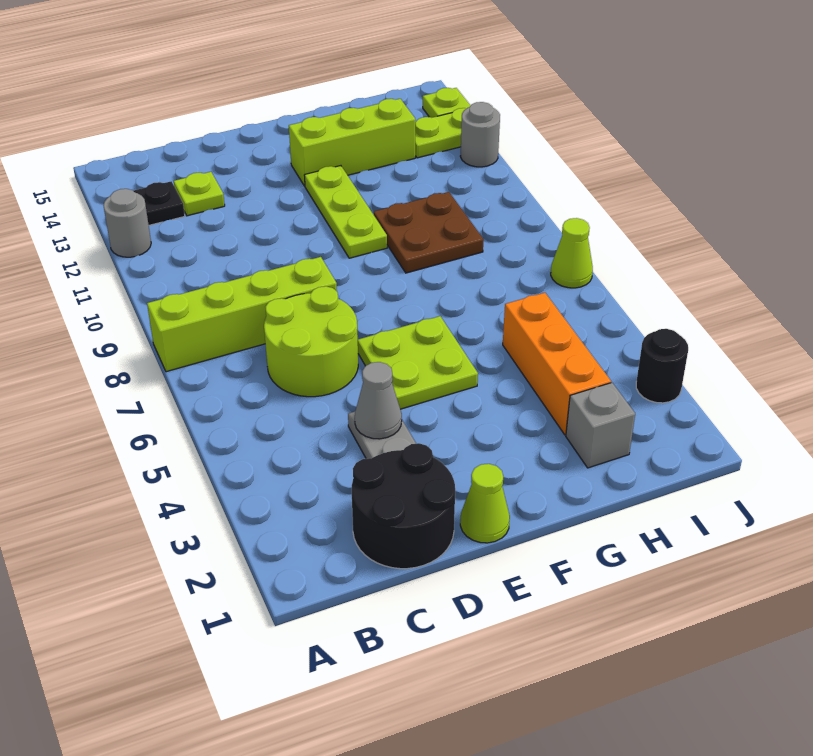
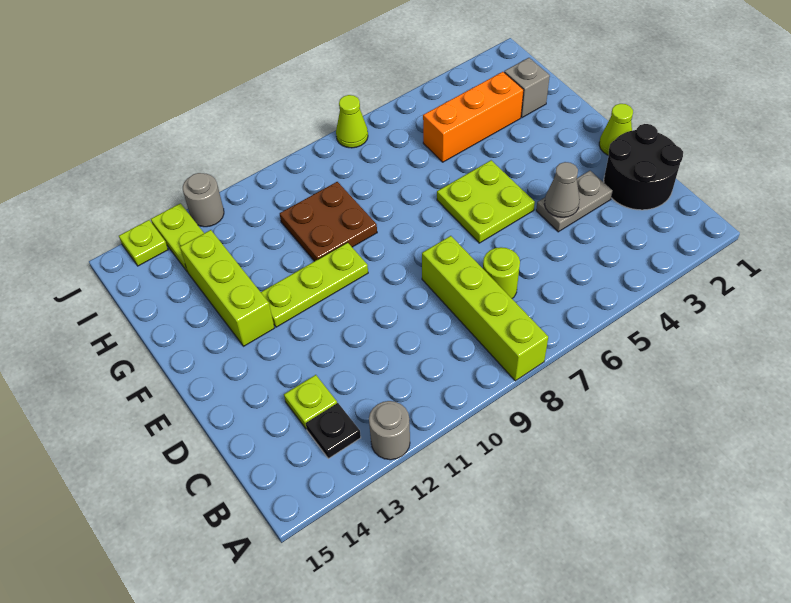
lime 2x2 round brick [264,286,358,397] -> lime 1x1 round brick [483,247,520,298]
black 1x1 round brick [636,329,688,403] -> none

